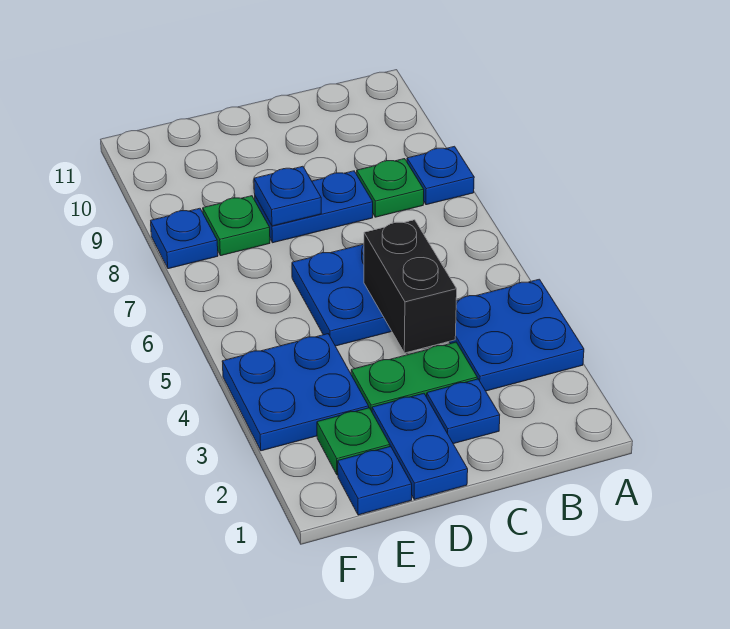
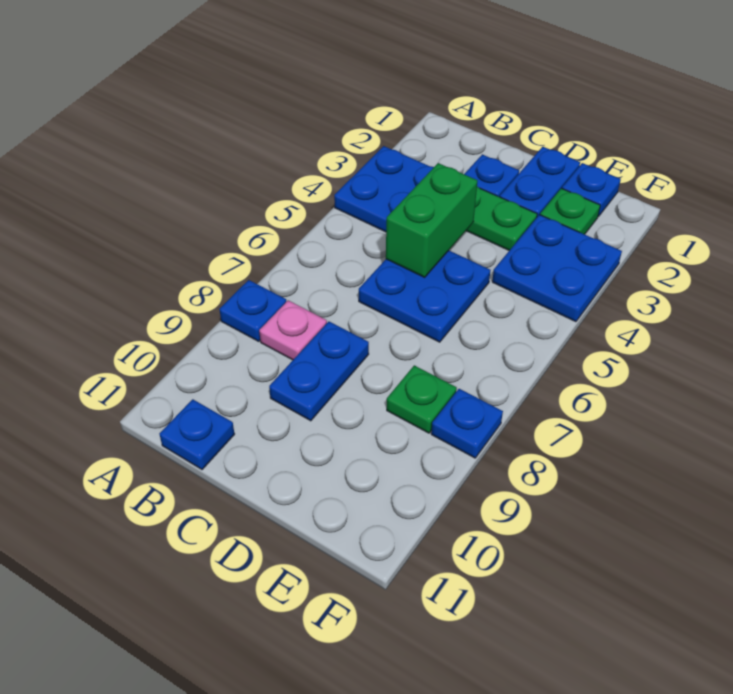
green 1x1 plate [357,159,424,217] -> pink 1x1 plate [259,300,327,360]
black 1x2 brick [364,220,457,353] -> green 1x2 brick [386,163,477,277]
blue 1x2 plate [255,171,373,243] -> blue 1x2 plate turned to [269,322,369,421]
blue 1x1 plate [254,166,321,226] -> blue 1x1 plate moved to [159,399,234,470]

